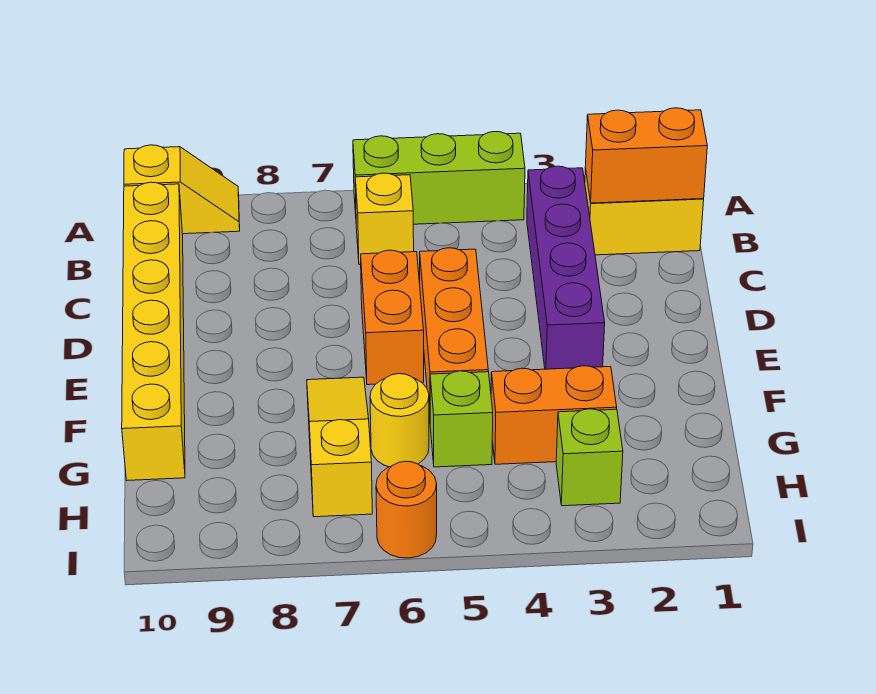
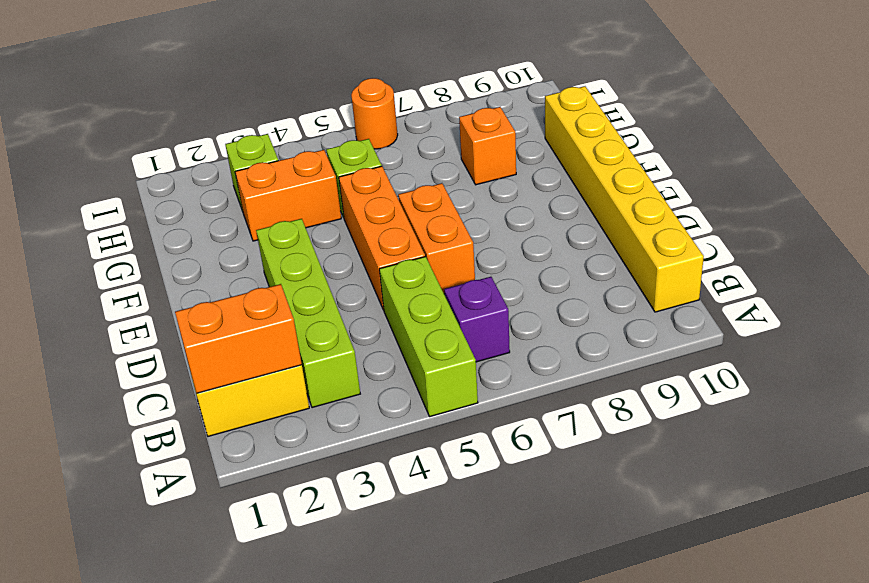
lime 1x3 brick [353,132,525,224] -> lime 1x3 brick turned to [379,256,478,417]
yellow 1x2 slope [124,145,240,234] -> none
purple 1x4 brick [527,166,605,369] -> lime 1x4 brick [256,219,360,408]
yellow 1x1 brick [355,173,414,265] -> purple 1x1 brick [444,277,510,362]
yellow 1x3 slope [307,377,372,517] -> none
yellow 1x1 round brick [370,374,429,467] -> none
none -> orange 1x1 brick [459,107,516,185]

